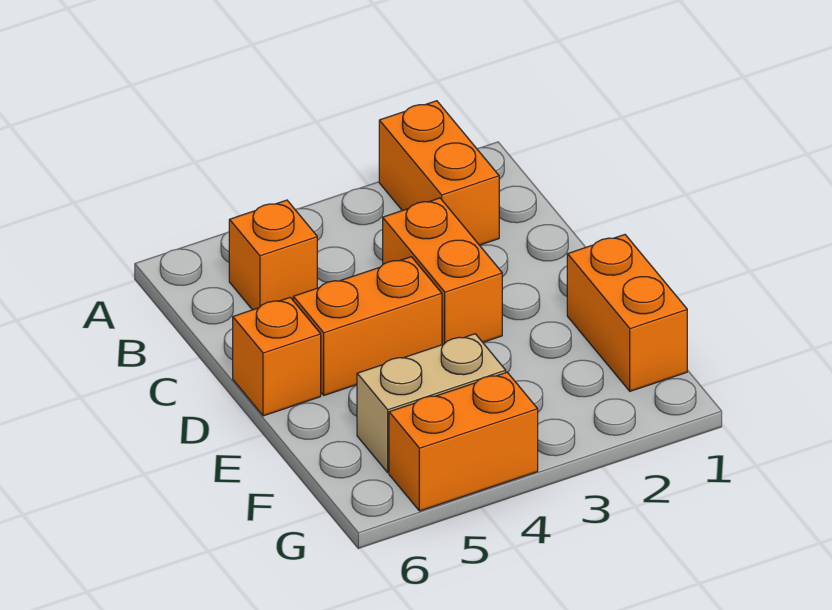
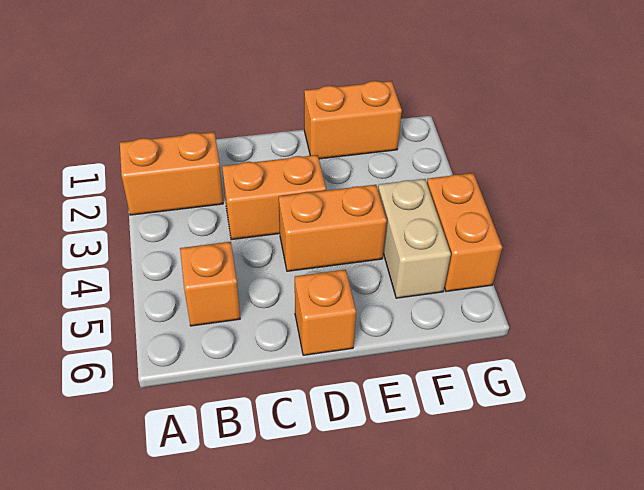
orange 1x2 brick [293,257,442,395] -> orange 1x2 brick turned to [279,185,387,271]

